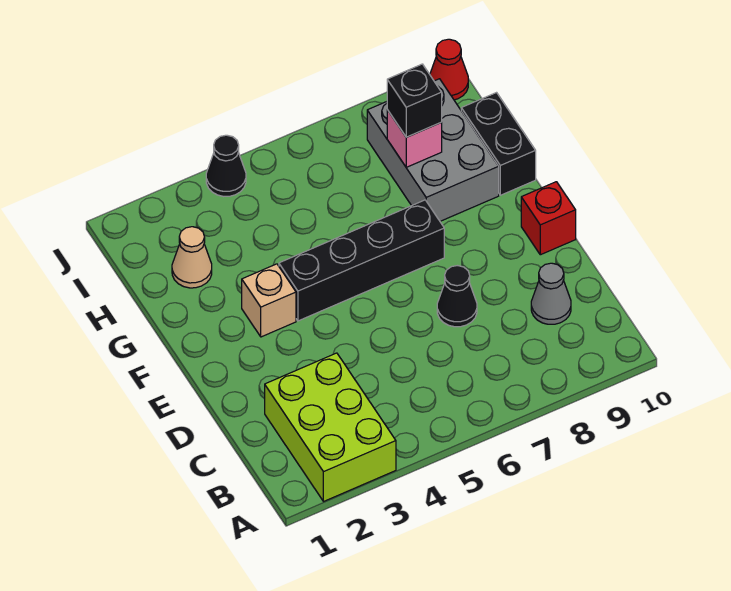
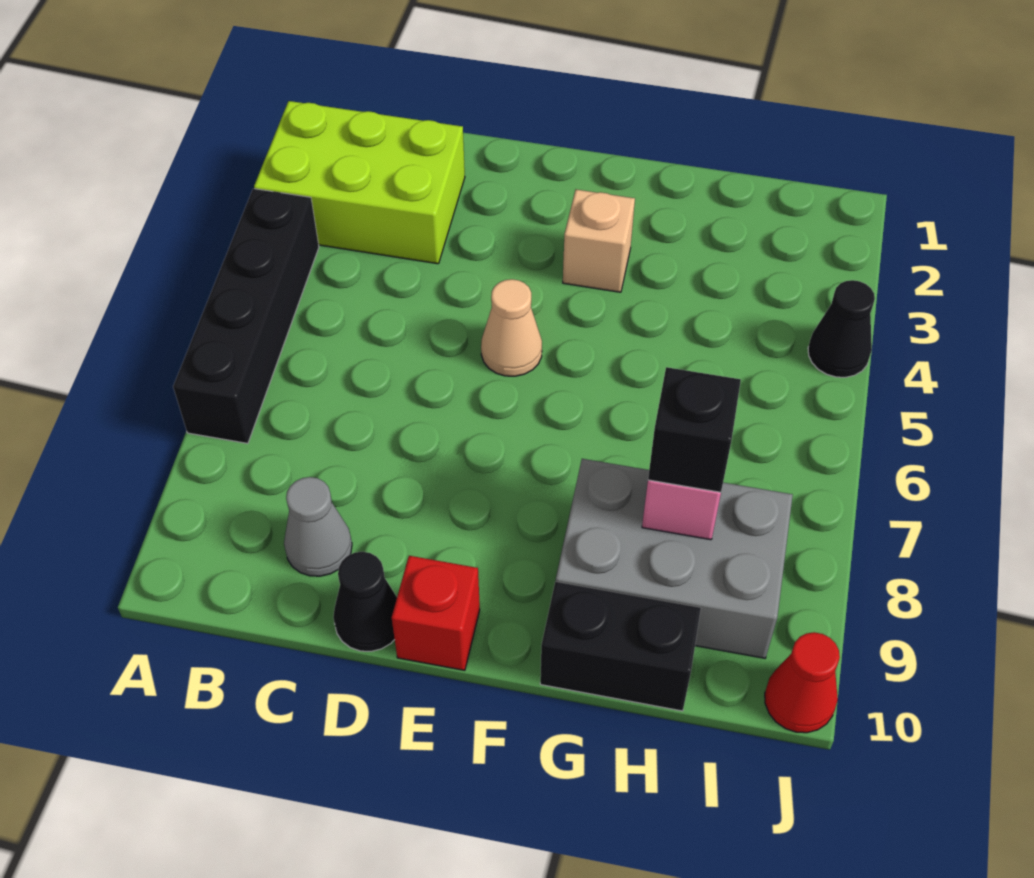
black 1x1 cone [437,266,477,327] -> black 1x1 cone moved to [333,552,397,651]
black 1x4 brick [279,200,444,321] -> black 1x4 brick moved to [173,189,319,443]
tan 1x1 cone [172,227,212,288] -> tan 1x1 cone moved to [481,279,542,376]

